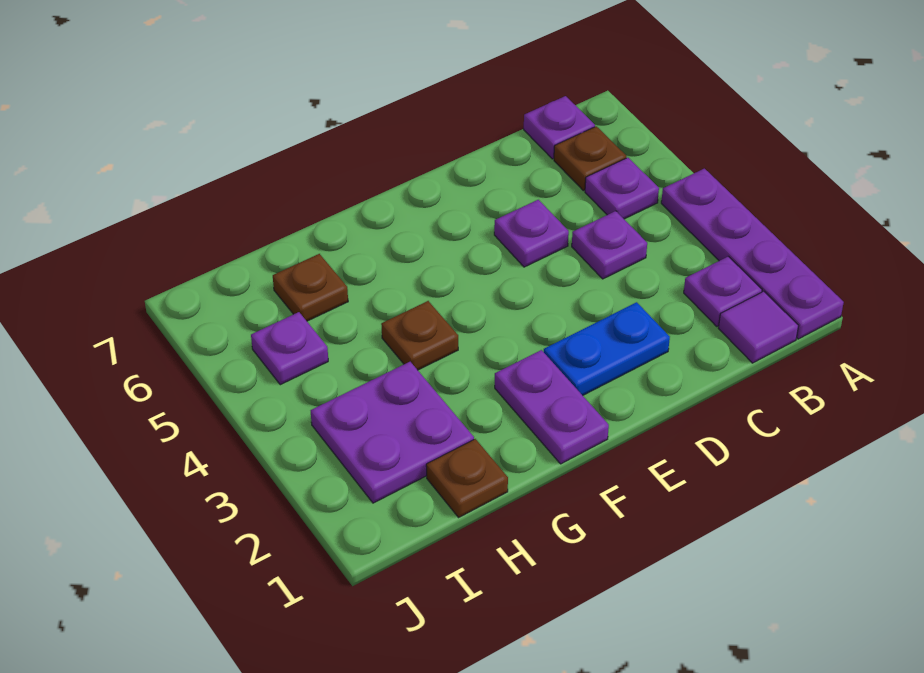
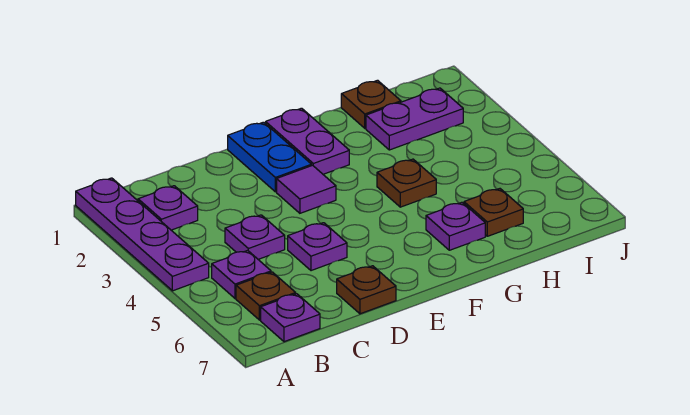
purple 1x1 tile [718,291,798,363] -> purple 1x1 tile moved to [277,165,336,213]
blue 1x2 plate [544,302,670,395] -> blue 1x2 plate turned to [228,122,312,192]
none -> brown 1x1 plate [337,266,396,314]
purple 2x2 plate [311,362,474,503] -> purple 1x2 plate [366,88,463,150]
purple 1x1 plate [251,312,328,385] -> purple 1x1 plate moved to [426,202,485,250]

